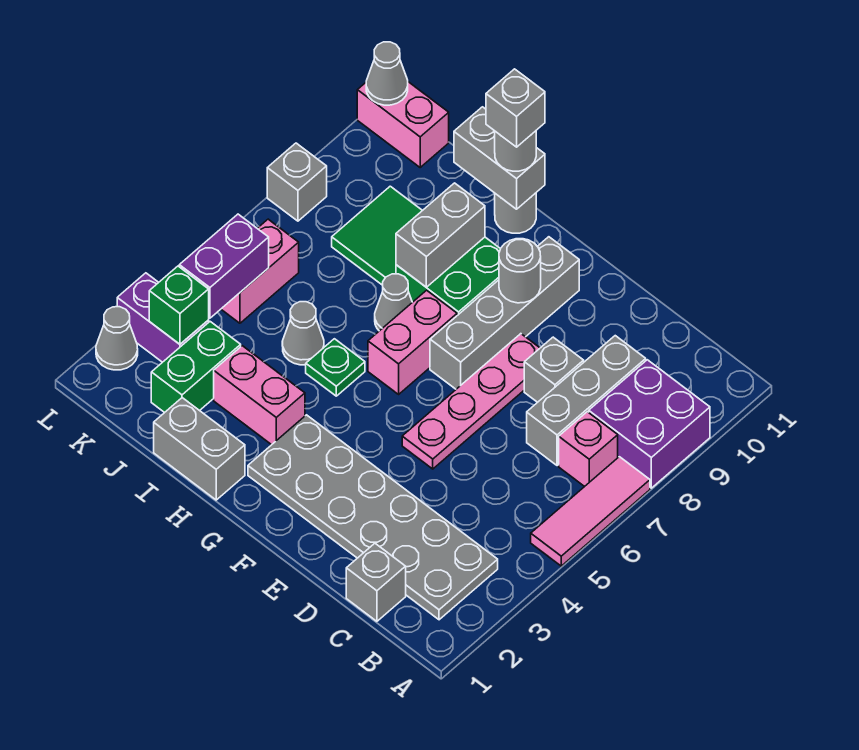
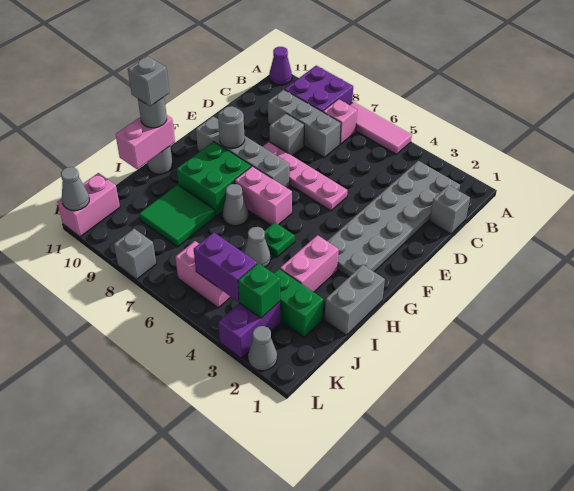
none -> purple 1x1 cone [269,47,292,85]
grey 1x2 brick [396,183,485,287] -> none
grey 1x2 brick [454,107,545,209] -> pink 1x2 brick [115,115,175,169]

